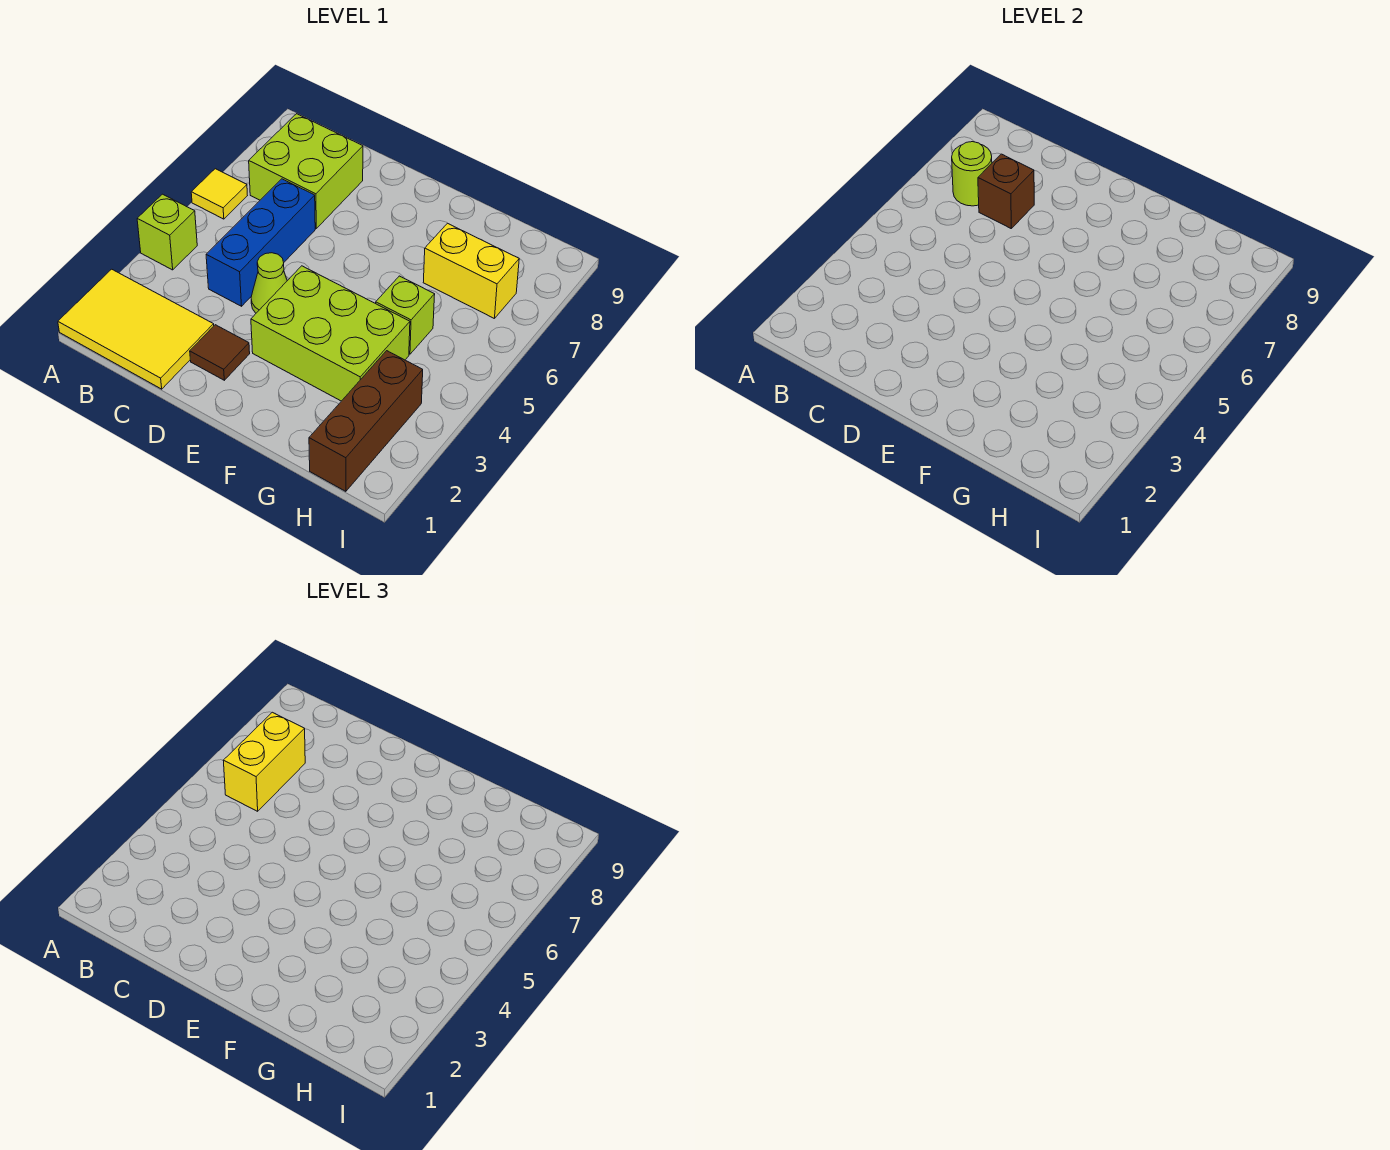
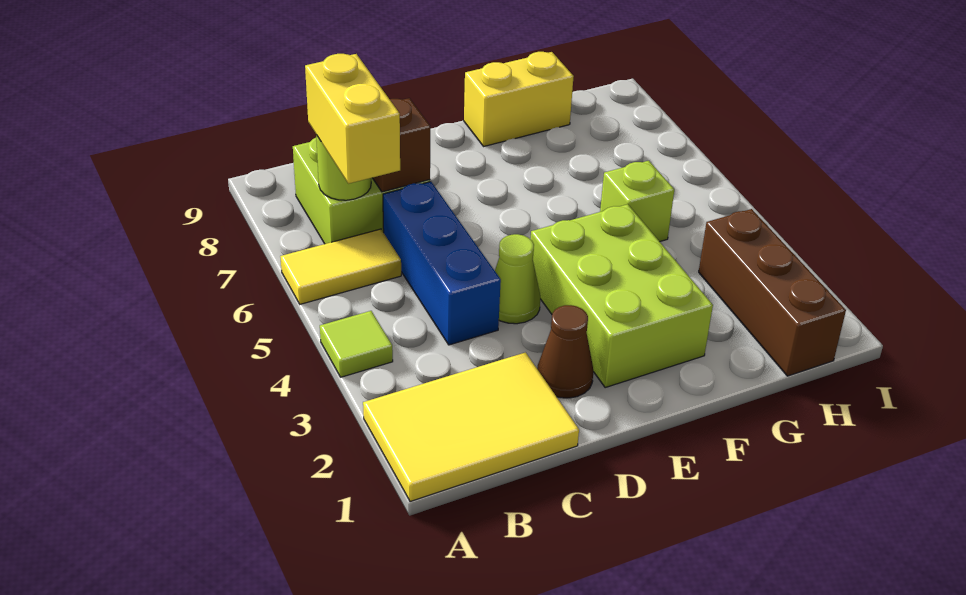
lime 1x1 brick [137,194,197,270] -> lime 1x1 tile [320,311,393,377]
yellow 1x1 tile [191,169,247,219] -> yellow 1x2 tile [280,229,401,304]
brown 1x1 tile [190,325,250,380] -> brown 1x1 cone [537,305,593,398]
lime 2x3 brick [251,266,410,401] -> lime 2x3 brick turned to [531,204,713,388]
yellow 1x2 brick [423,223,519,319] -> yellow 1x2 brick moved to [464,52,574,147]

